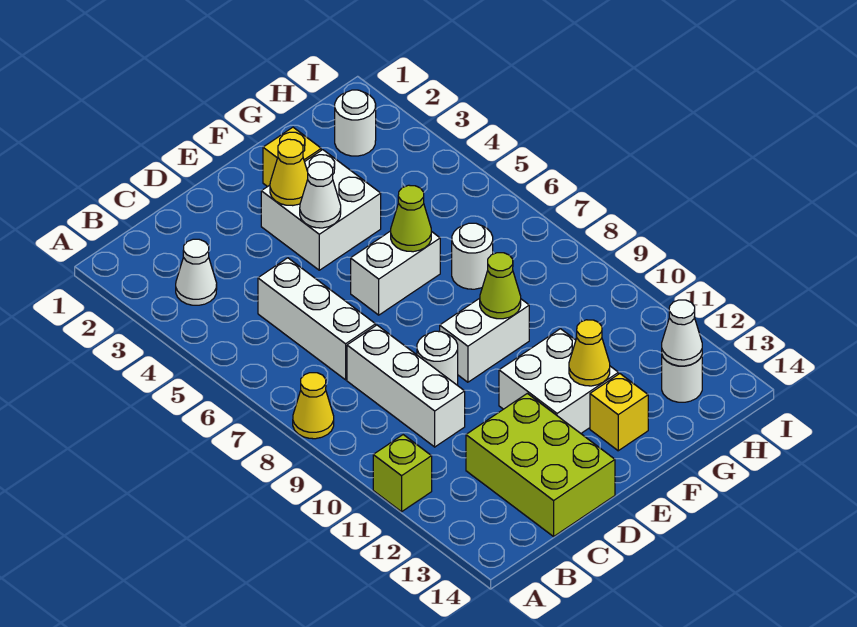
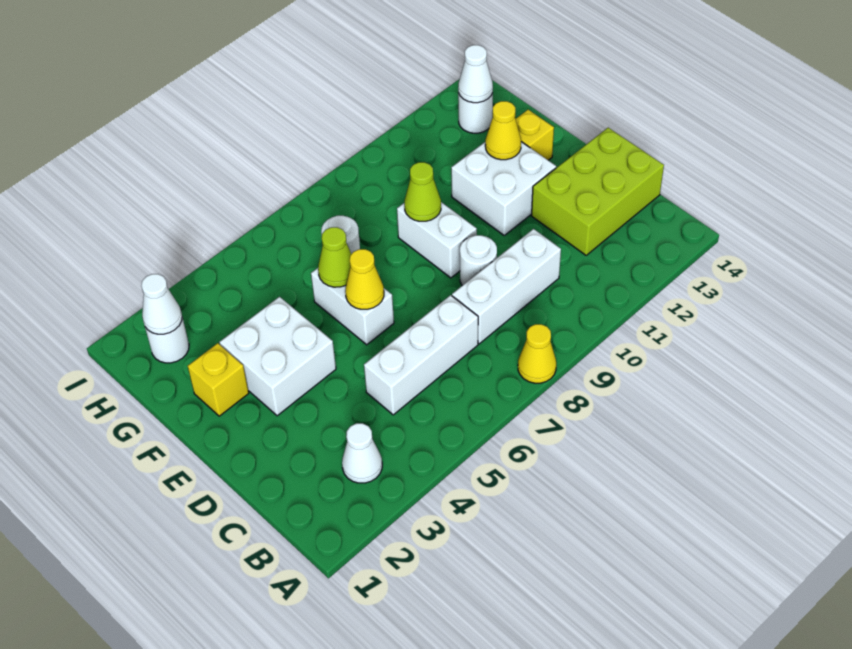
lime 1x1 brick [373,435,432,512] -> none
yellow 1x1 cone [270,139,308,206] -> yellow 1x1 cone moved to [345,249,384,309]
white 1x1 cone [300,162,341,228] -> white 1x1 cone moved to [141,274,182,334]

